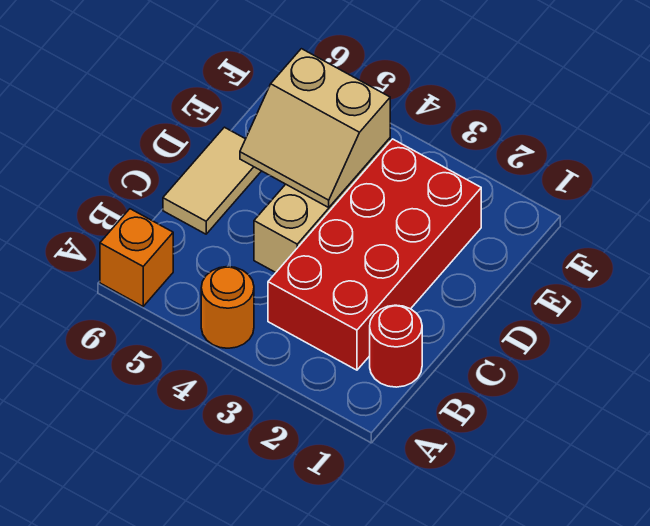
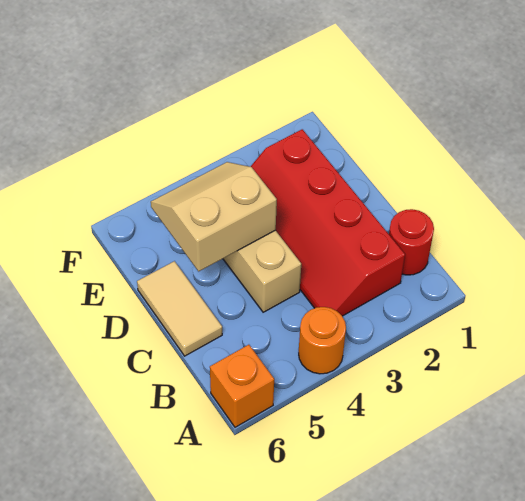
red 2x4 brick [268,139,481,370] -> red 2x4 slope [251,129,405,316]
tan 2x2 slope [240,49,390,207] -> tan 2x2 slope turned to [151,162,277,271]

